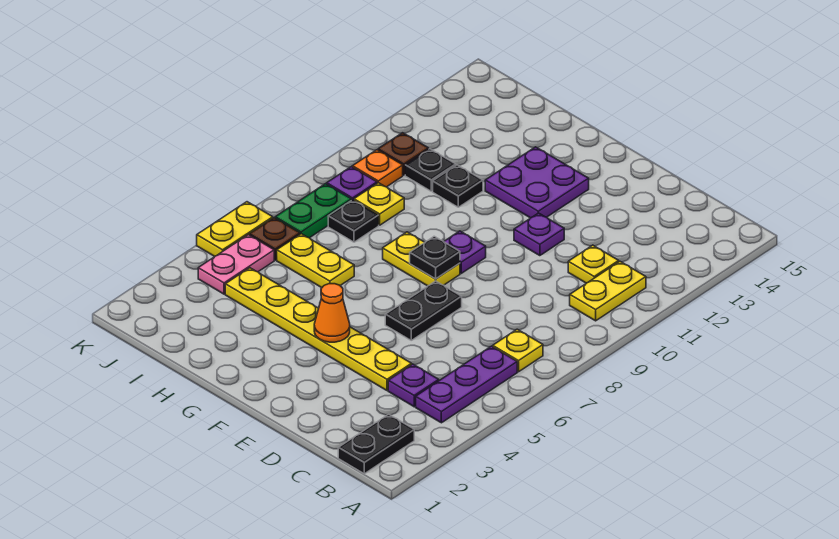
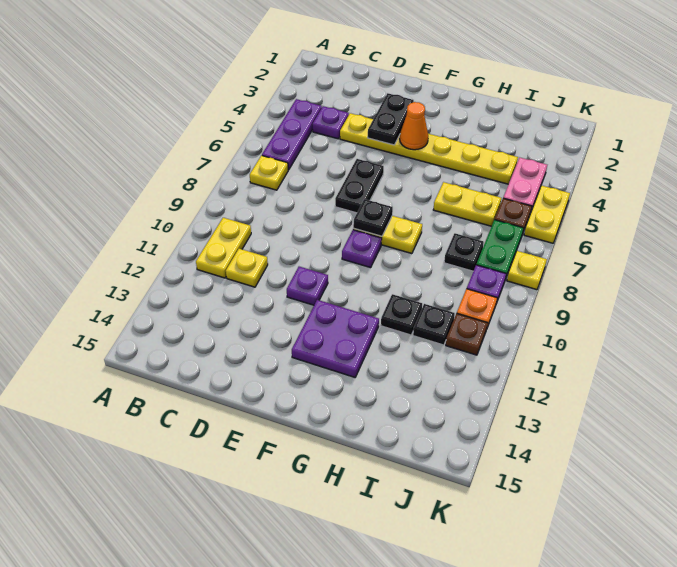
black 1x2 plate [338,414,414,474] -> black 1x2 plate moved to [368,93,414,145]
yellow 1x1 plate [354,183,404,225] -> yellow 1x1 plate moved to [507,251,547,290]

